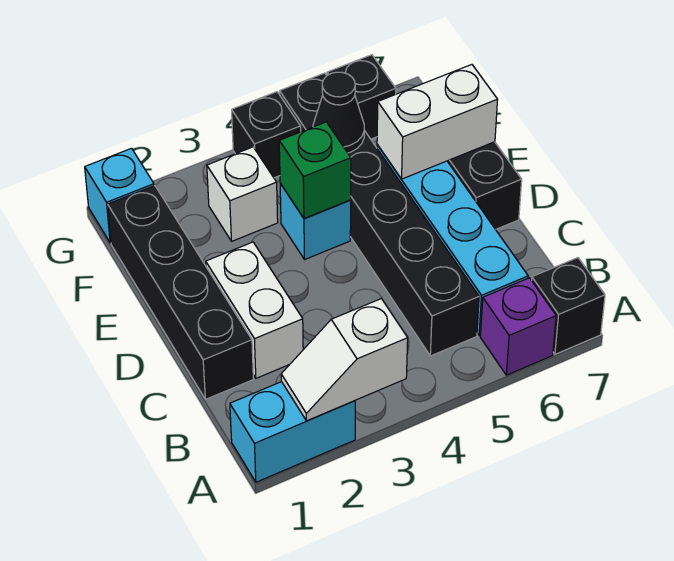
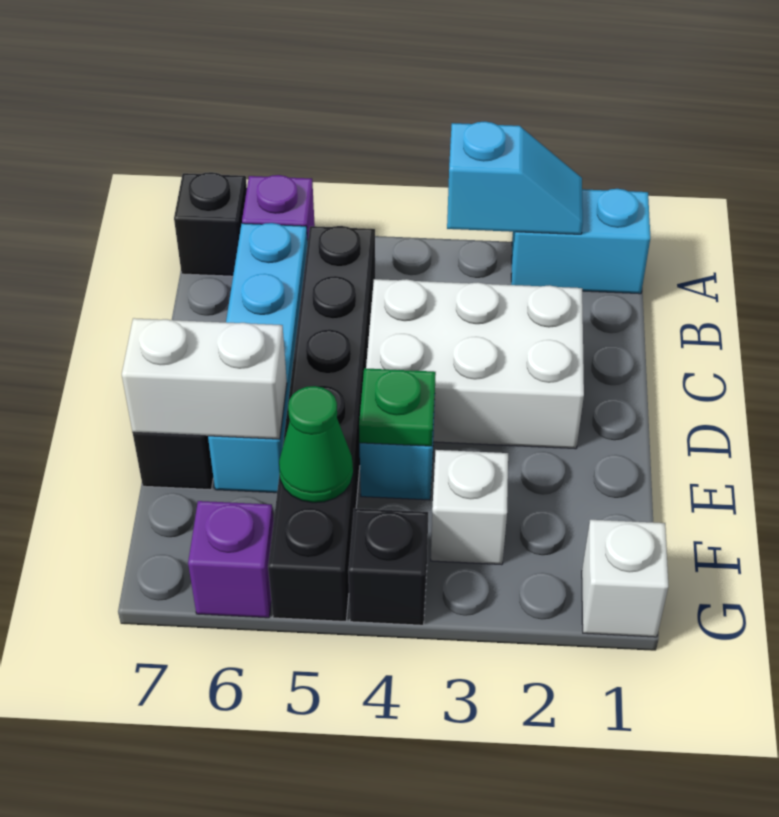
white 1x2 slope [281,299,408,421] -> cyan 1x2 slope [447,122,583,234]
black 1x4 brick [108,186,253,399] -> none
white 1x2 brick [206,242,303,378] -> white 2x3 brick [366,279,584,449]
green 1x1 brick [279,122,351,218] -> green 1x1 plate [359,368,436,446]
black 1x1 cone [313,72,364,153] -> green 1x1 cone [279,386,353,503]
cyan 1x1 brick [85,148,154,243] -> white 1x1 brick [582,520,668,637]
black 1x1 brick [327,55,396,139] -> purple 1x1 brick [188,501,274,618]

